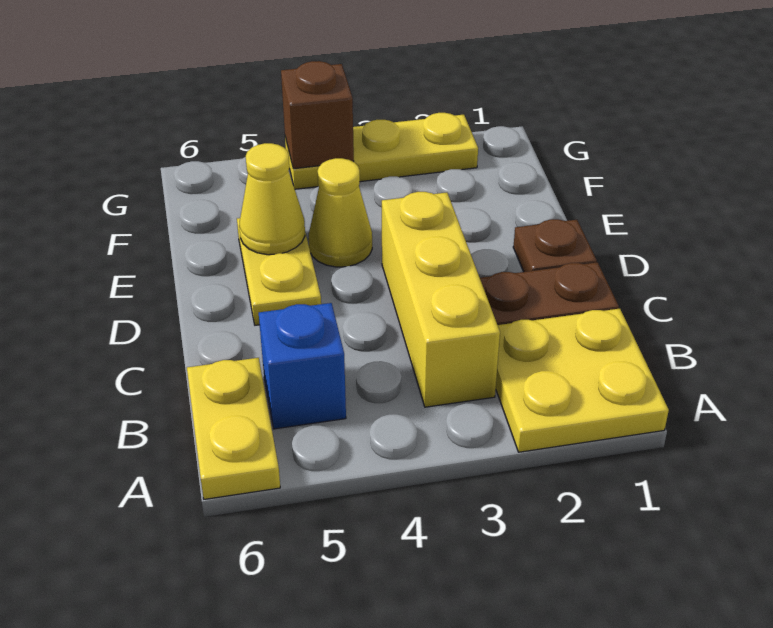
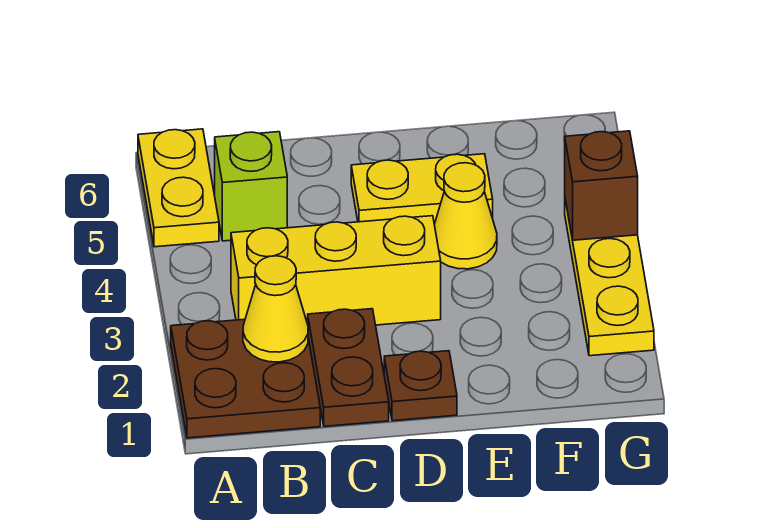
yellow 2x2 plate [496,309,669,452] -> brown 2x2 plate [171,319,320,438]
yellow 1x2 plate [187,358,280,499] -> yellow 1x2 plate turned to [138,129,219,247]
blue 1x1 brick [259,303,346,429] -> lime 1x1 brick [215,132,287,241]
yellow 1x1 cone [239,143,305,255] -> yellow 1x1 cone moved to [243,256,308,362]

